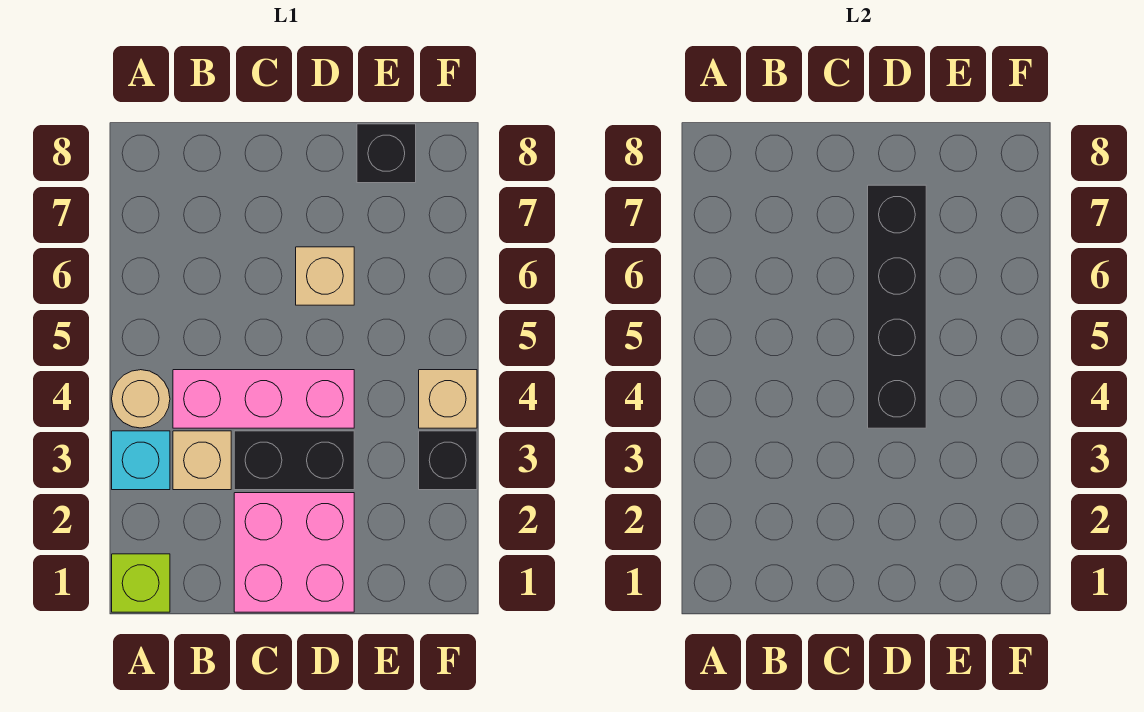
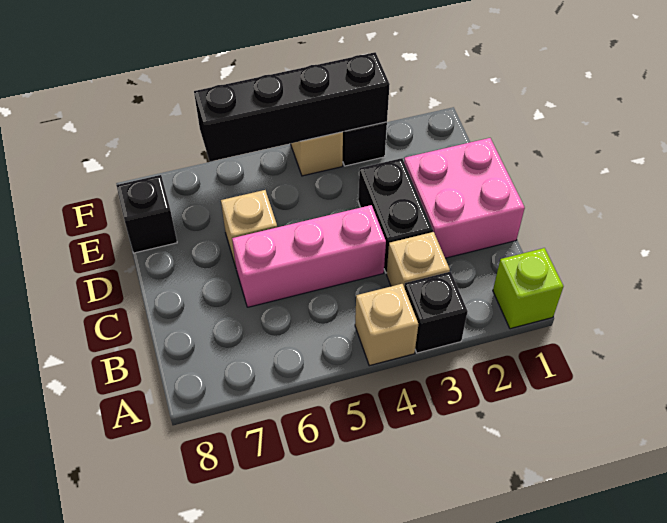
cyan 1x1 brick [112,431,170,490] -> black 1x1 brick [404,272,468,353]
tan 1x1 round brick [112,370,170,428] -> tan 1x1 brick [355,284,418,366]
pink 1x3 brick [173,370,354,428] -> pink 1x3 brick turned to [232,205,386,307]
black 1x4 brick [868,185,926,428] -> black 1x4 brick moved to [194,52,390,162]

